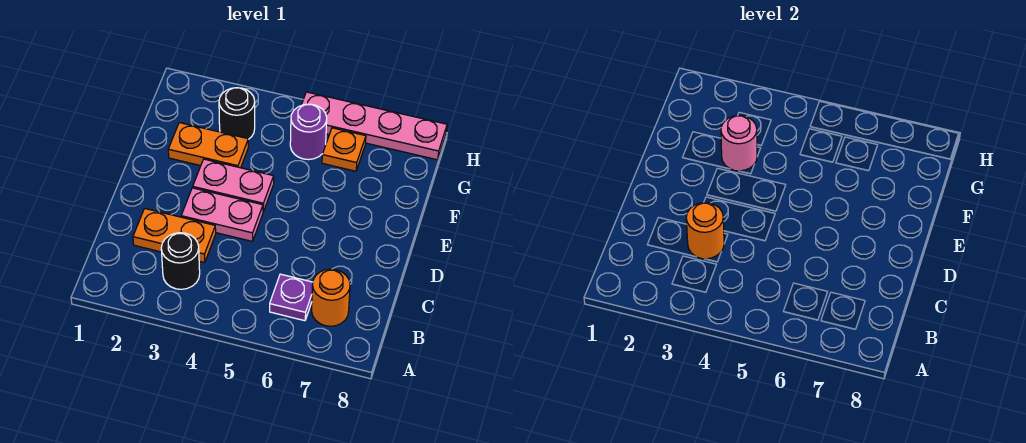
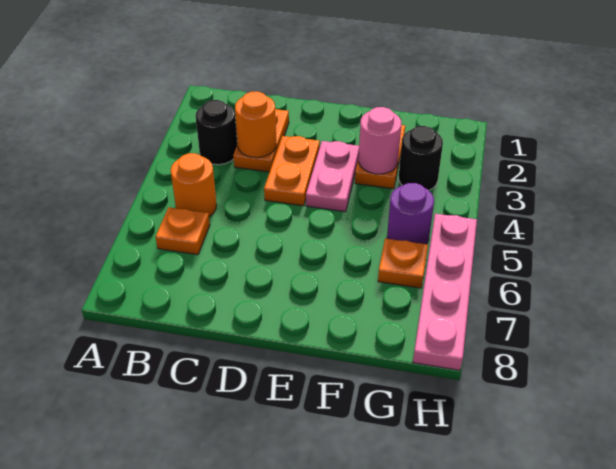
purple 1x1 plate [270,274,313,321] -> orange 1x1 plate [156,207,210,255]
orange 1x1 round brick [312,269,350,326] -> orange 1x1 round brick moved to [171,153,217,217]
pink 1x2 plate [181,188,263,241] -> orange 1x2 plate [264,136,320,206]

